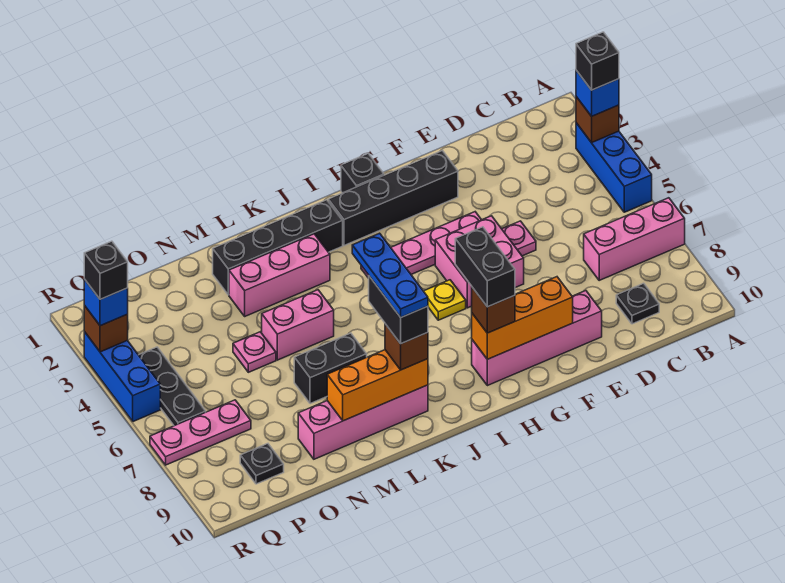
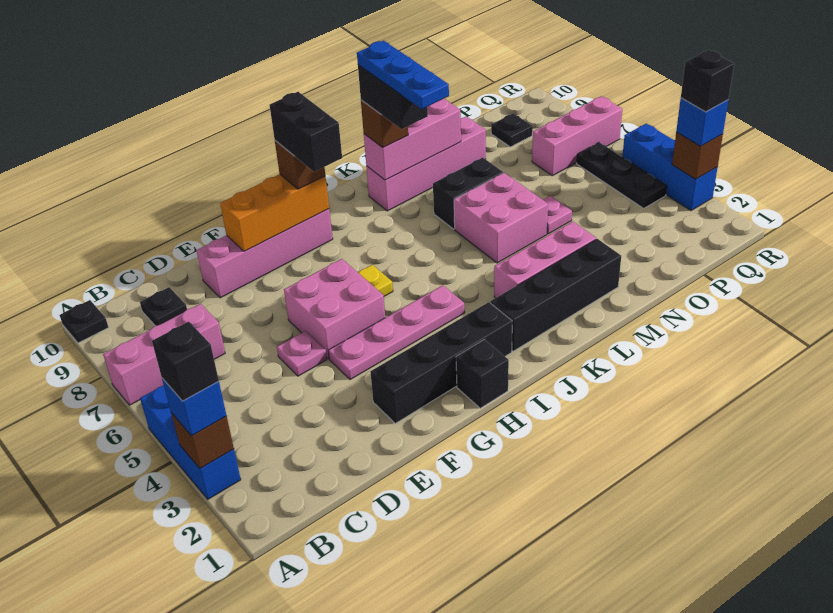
none -> black 1x1 plate [60,300,109,343]
orange 1x3 brick [327,350,428,421] -> pink 1x3 brick [364,99,461,180]
pink 1x2 brick [262,290,334,360] -> pink 2x2 brick [454,173,548,263]
pink 1x3 plate [150,400,251,465] -> pink 1x3 brick [532,96,622,176]

